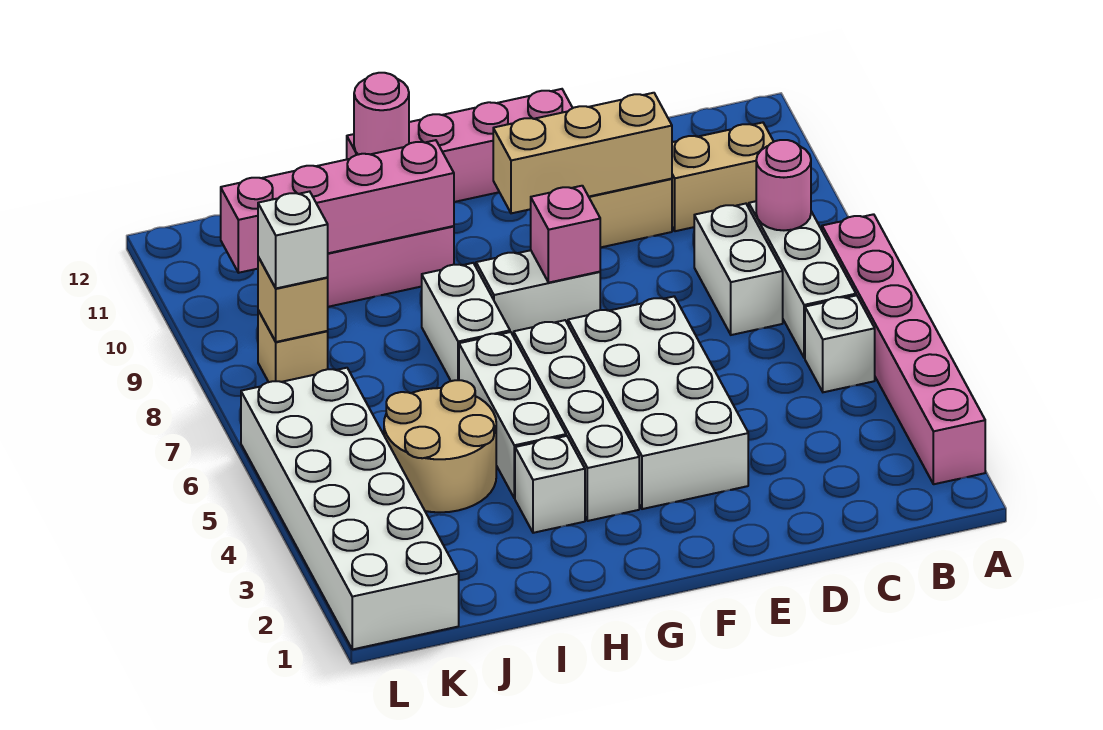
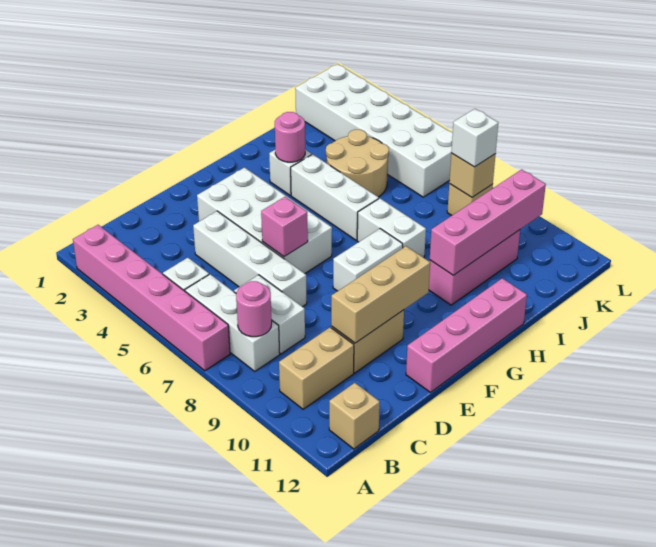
none -> tan 1x1 brick [329,383,380,449]
pink 1x1 brick [531,186,600,283] -> pink 1x1 brick moved to [261,197,308,257]
white 1x4 brick [514,320,639,521] -> white 1x4 brick moved to [193,211,307,307]
pink 1x1 round brick [354,73,409,155] -> pink 1x1 round brick moved to [275,112,305,162]

